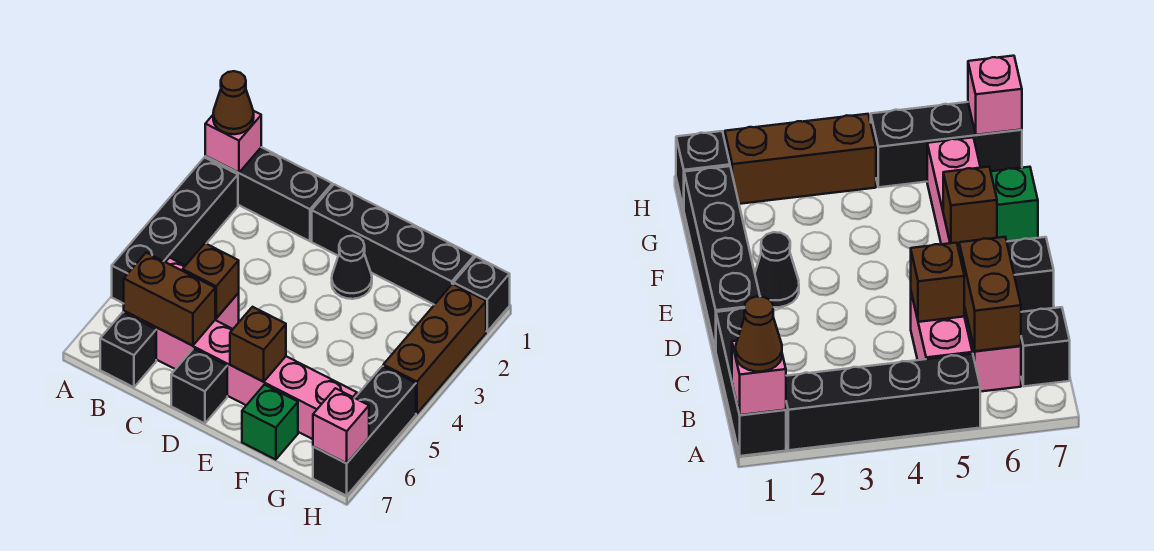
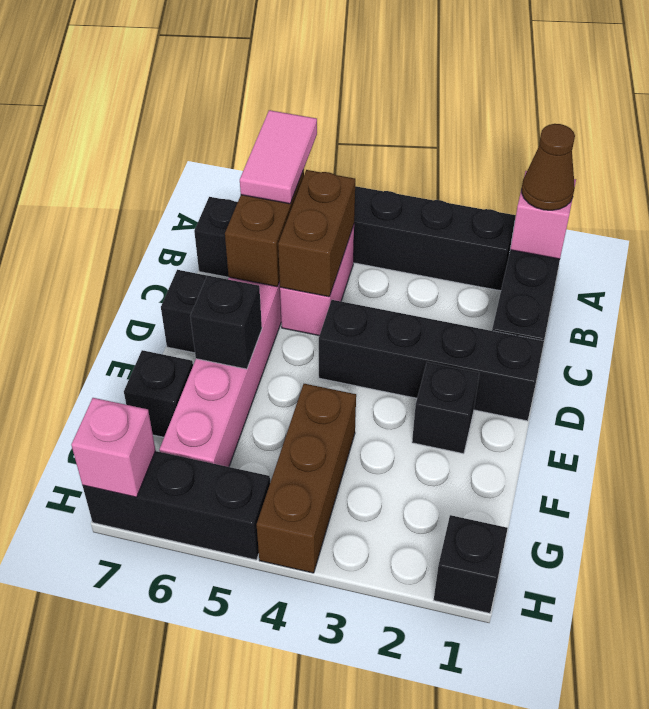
none -> pink 1x2 tile [240,110,317,204]
brown 1x1 brick [183,243,239,318] -> brown 1x2 brick [278,170,355,297]
black 1x4 brick [312,184,474,305] -> black 1x4 brick turned to [319,300,544,421]
black 1x1 cone [332,236,372,299] -> black 1x1 brick [412,362,479,454]
brown 1x1 brick [230,307,286,382] -> black 1x1 brick [190,275,262,369]
green 1x1 brick [242,385,298,460] -> black 1x1 brick [124,350,193,437]
brown 1x3 brick [383,284,486,414] -> brown 1x3 brick turned to [257,384,356,573]

